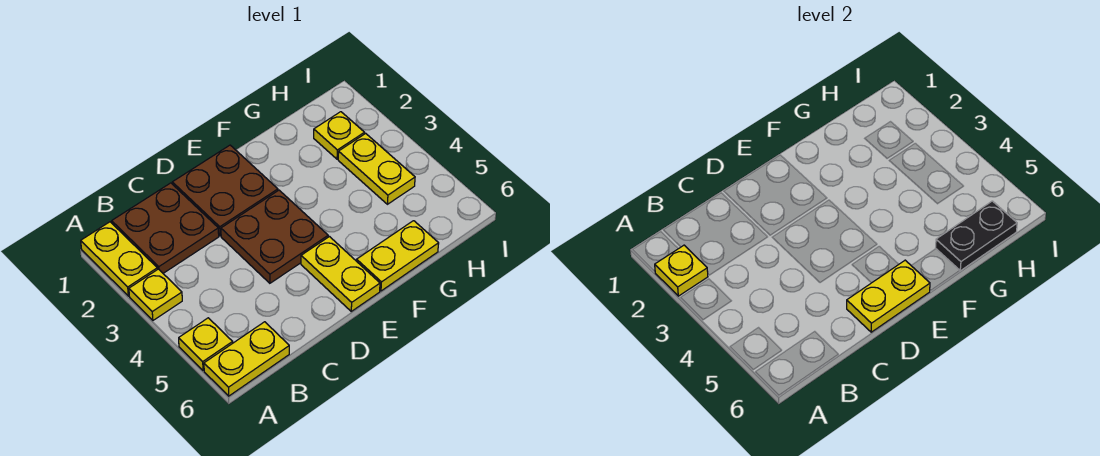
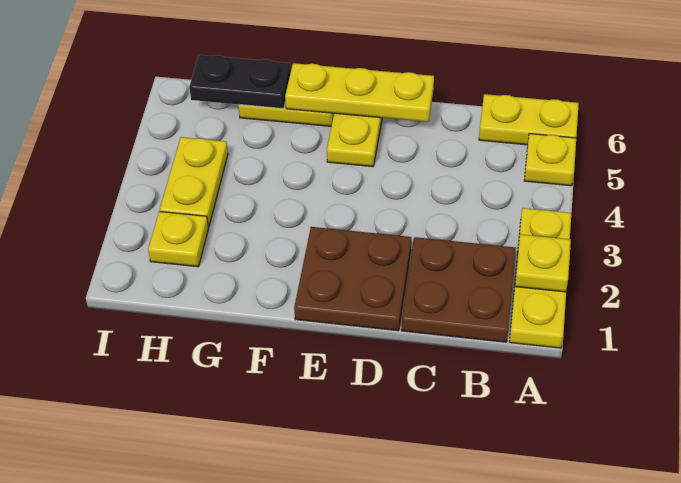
brown 2x2 plate [221,190,328,283] -> none
yellow 1x2 plate [847,260,930,332] -> yellow 1x3 plate [285,63,434,122]

